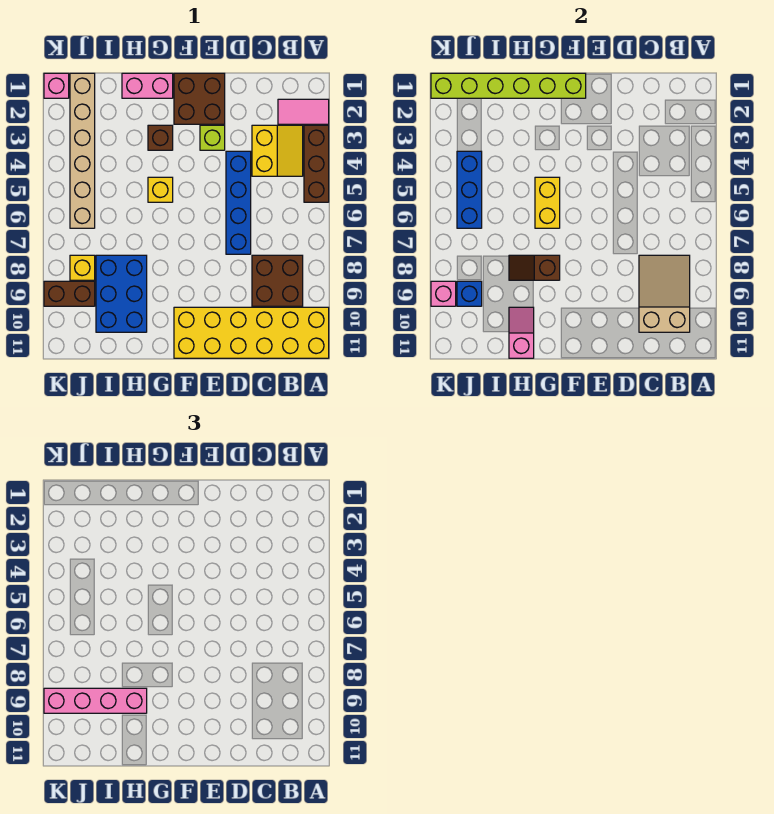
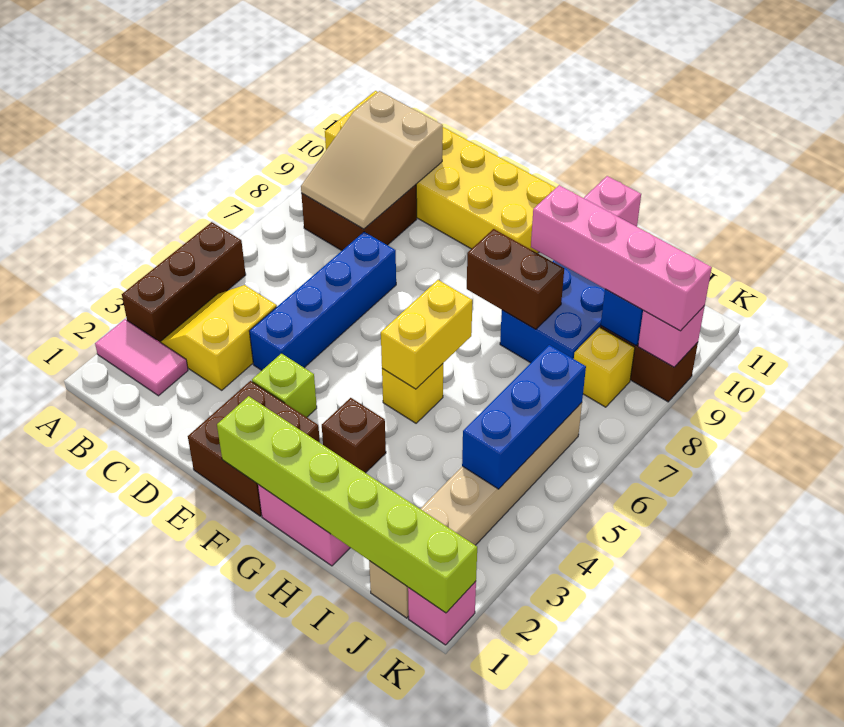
brown 1x2 slope [509,255,560,280] -> brown 1x2 brick [467,229,564,329]

